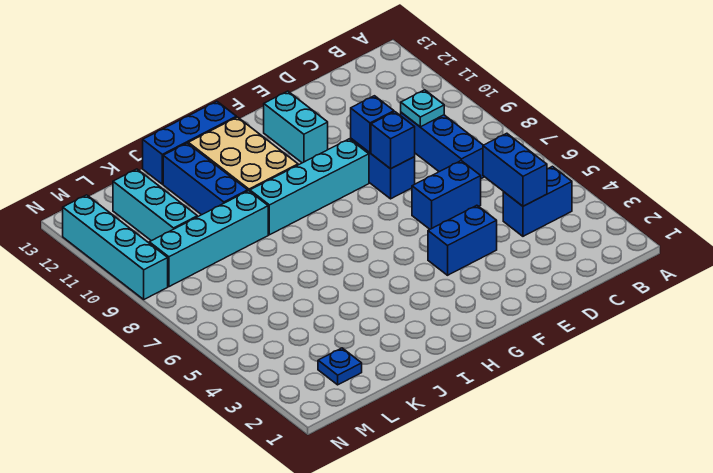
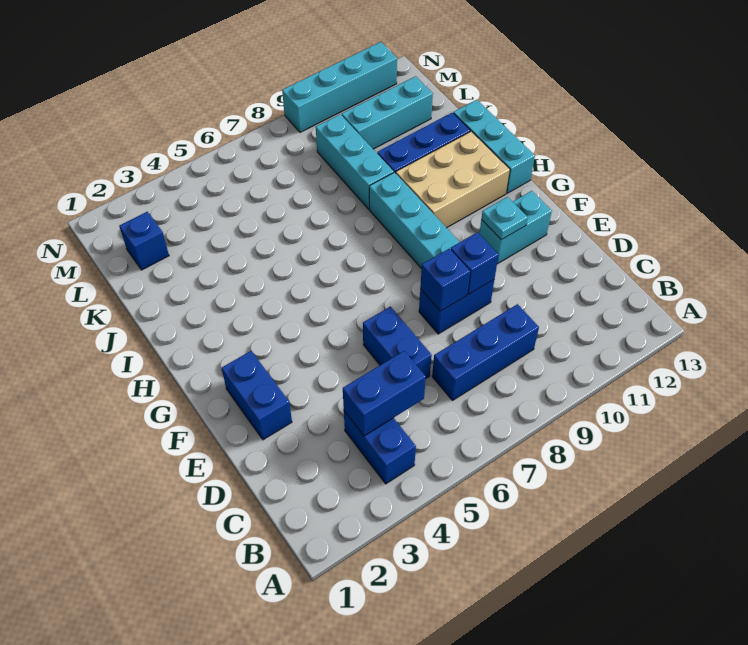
cyan 1x1 plate [401,90,444,127] -> cyan 1x1 plate moved to [481,197,528,240]
blue 1x2 brick [428,205,497,275] -> blue 1x2 brick moved to [222,351,292,440]
blue 1x3 brick [143,101,236,184] -> cyan 1x3 brick [453,100,535,193]
cyan 1x4 brick [149,191,268,287] -> cyan 1x3 brick [316,114,394,209]
blue 1x1 plate [318,348,362,385] -> blue 1x1 brick [119,212,169,270]

